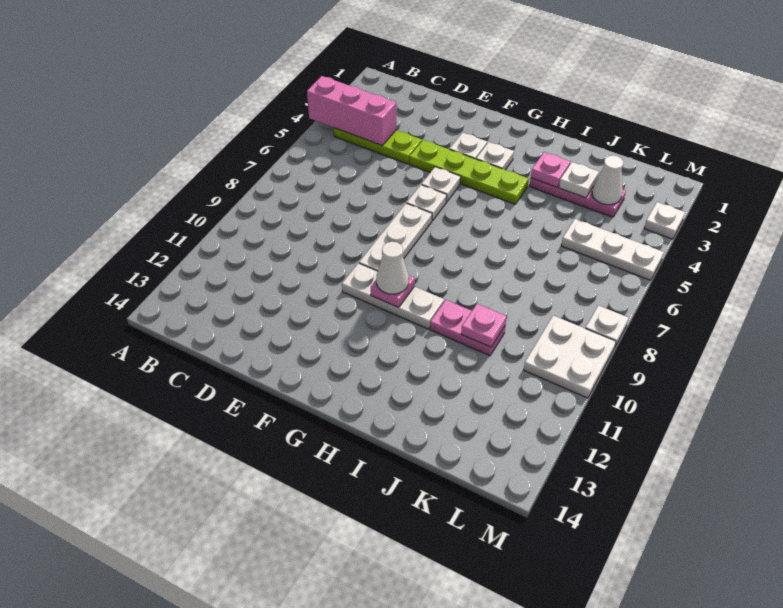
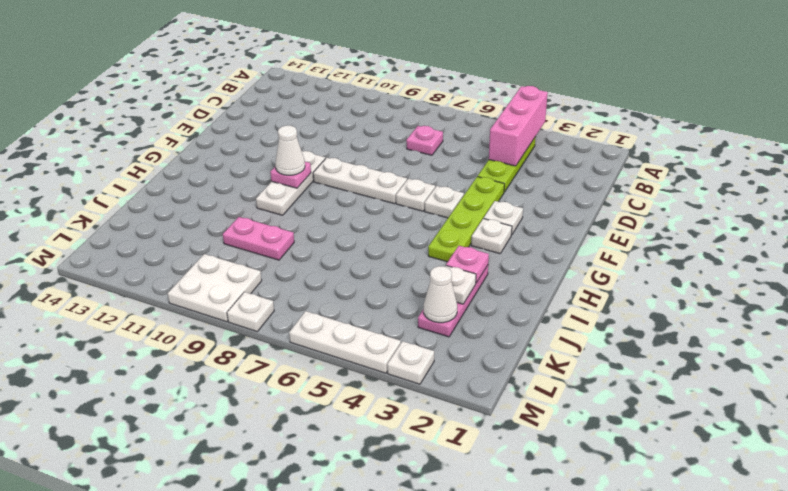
pink 1x2 plate [430,300,505,356] -> pink 1x2 plate turned to [223,217,294,260]
pink 1x1 plate [461,304,507,347] -> pink 1x1 plate moved to [406,126,443,155]
white 1x3 plate [561,219,664,280] -> white 1x3 plate turned to [289,311,401,373]

